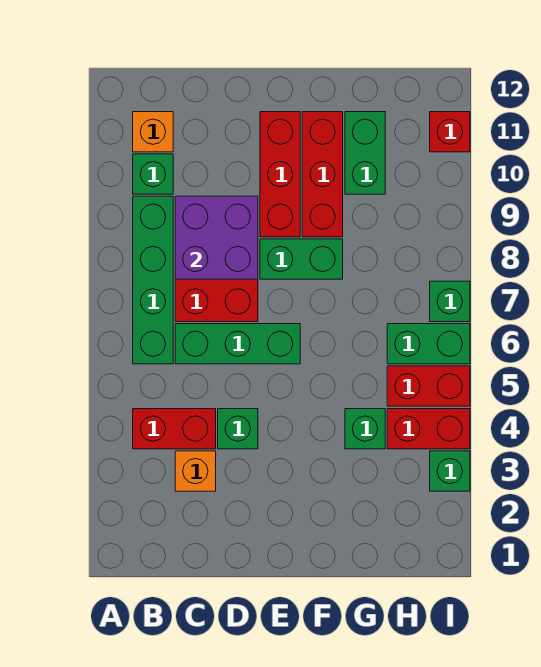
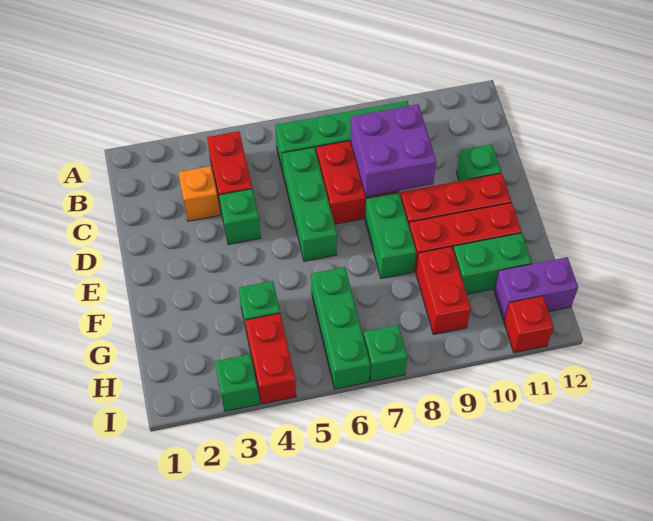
green 1x1 brick [133,154,173,194] -> green 1x1 brick moved to [456,144,501,181]
orange 1x1 brick [133,112,173,152] -> none
red 1x2 brick [387,366,470,406] -> red 1x2 brick moved to [416,247,471,334]
green 1x2 brick [387,324,470,364] -> green 1x3 brick [311,267,370,389]
none -> purple 1x2 brick [494,257,578,320]

